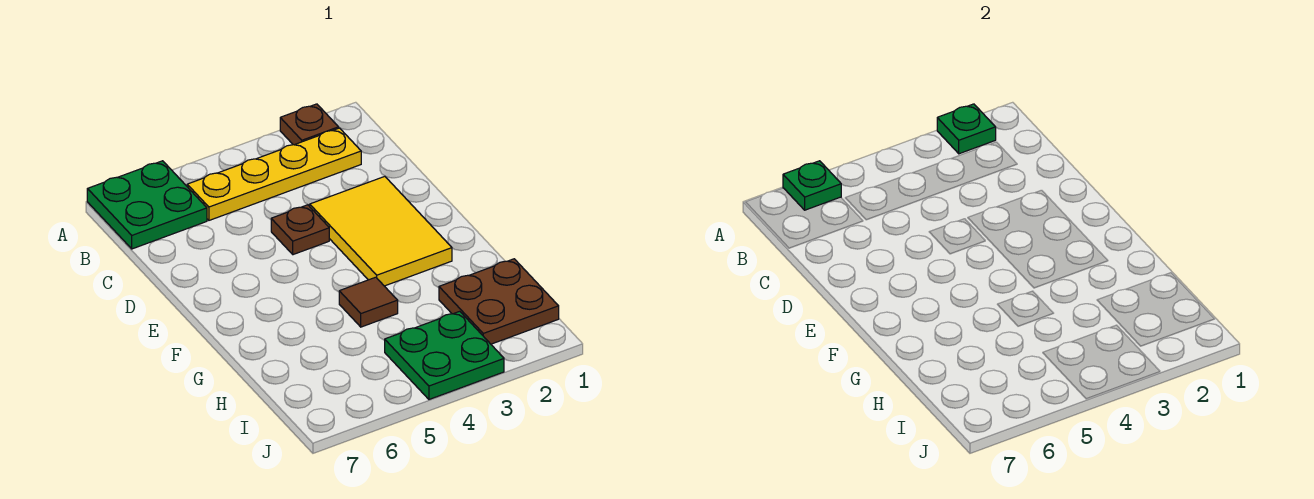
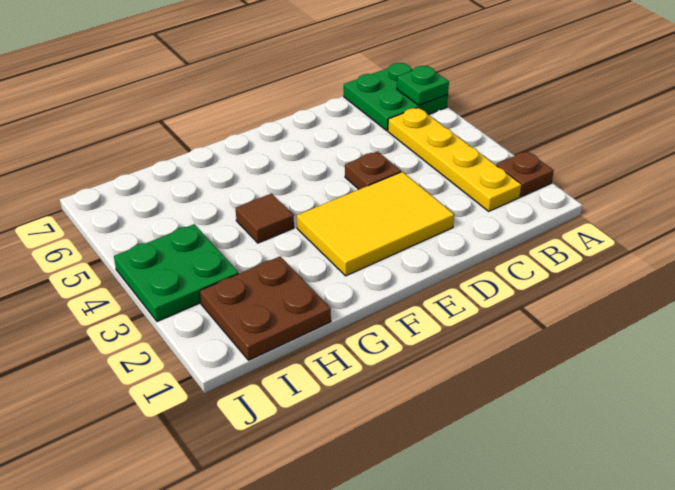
green 1x1 plate [937,104,996,154] -> none

